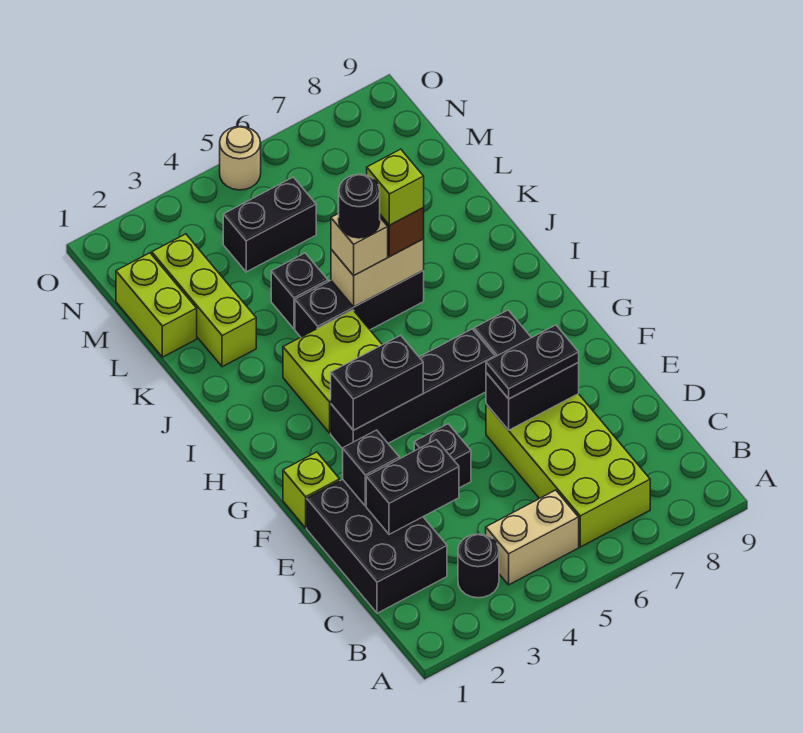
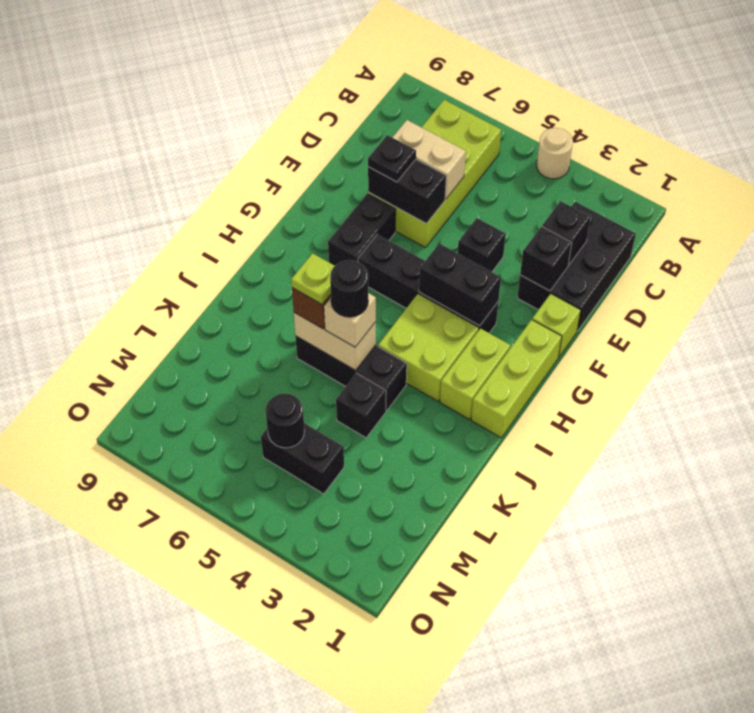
black 1x1 round brick [458,534,499,598] -> black 1x1 round brick moved to [266,393,305,448]
tan 1x2 brick [486,490,579,585] -> tan 1x2 brick moved to [392,120,466,199]
black 1x2 brick [366,440,459,534] -> black 1x1 brick [542,201,591,265]
black 1x2 plate [486,325,579,399] -> black 1x1 plate [368,135,416,182]
lime 1x1 brick [367,149,424,225] -> lime 1x1 plate [291,253,334,304]
lime 1x3 brick [152,234,256,367] -> lime 1x3 brick moved to [471,320,562,438]
lime 1x2 brick [116,253,197,357] -> lime 1x2 brick moved to [440,329,510,419]
tan 1x1 round brick [220,126,261,190] -> tan 1x1 round brick moved to [537,128,573,179]

